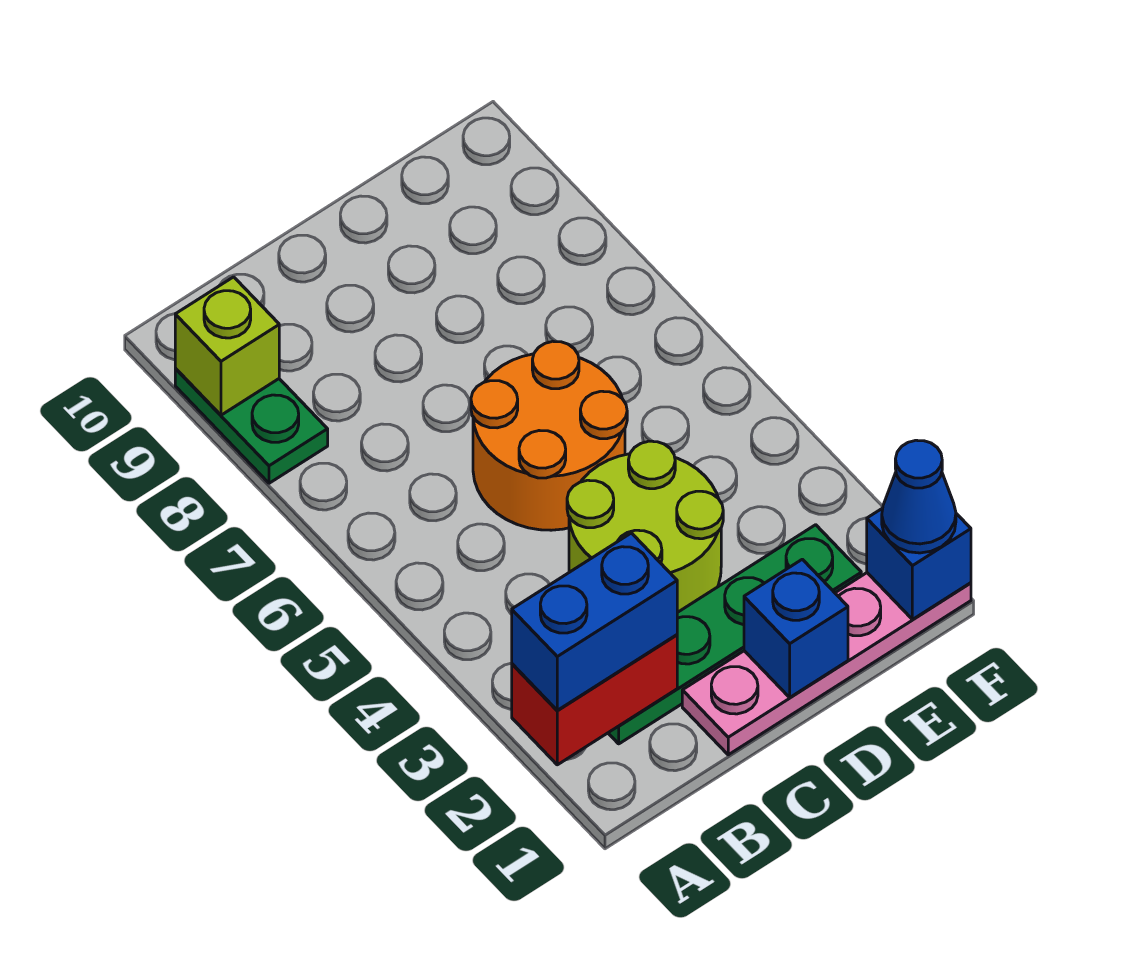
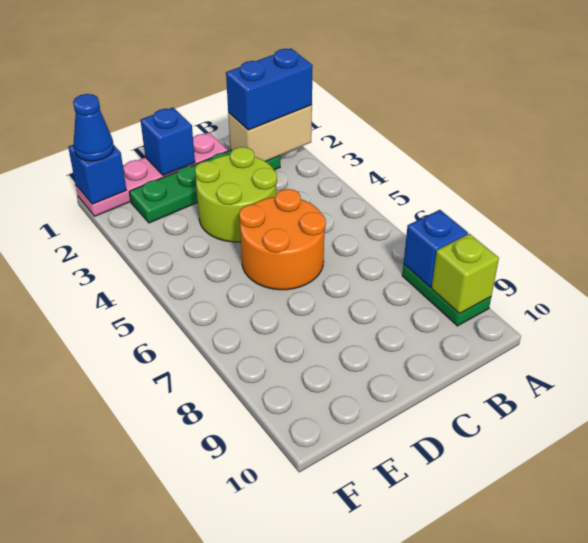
red 1x2 brick [512,635,677,765] -> tan 1x2 brick [228,105,312,162]
none -> blue 1x1 brick [404,210,468,287]

